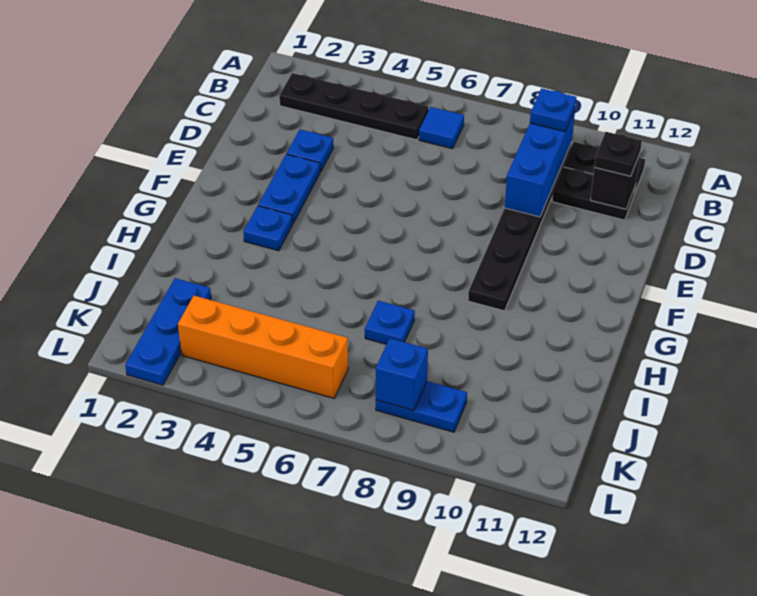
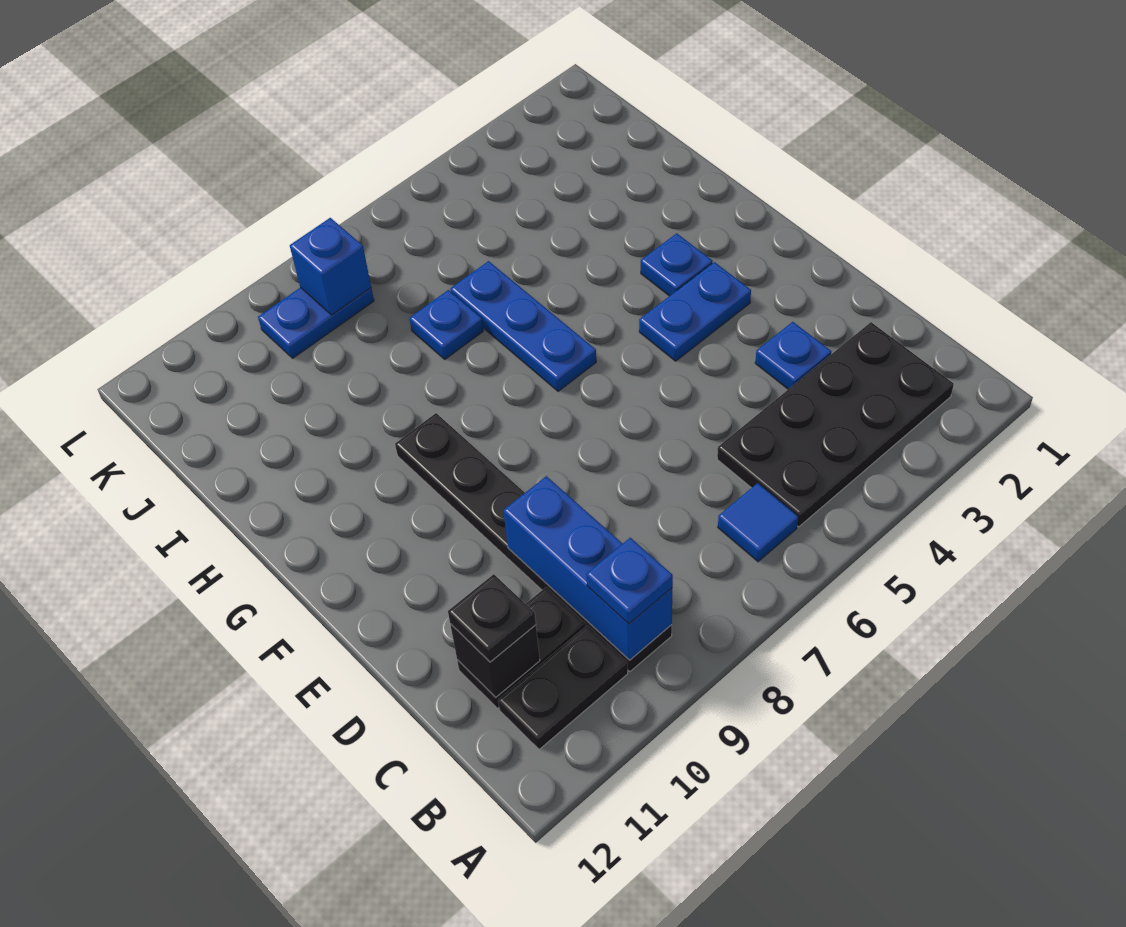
black 1x4 plate [279,73,429,140] -> black 2x4 plate [717,322,954,527]
blue 1x2 plate [258,154,320,224] -> blue 1x2 plate turned to [639,262,751,361]
blue 1x3 plate [125,278,211,385] -> blue 1x3 plate moved to [450,261,596,391]
orange 1x4 brick [178,296,348,398] -> none

